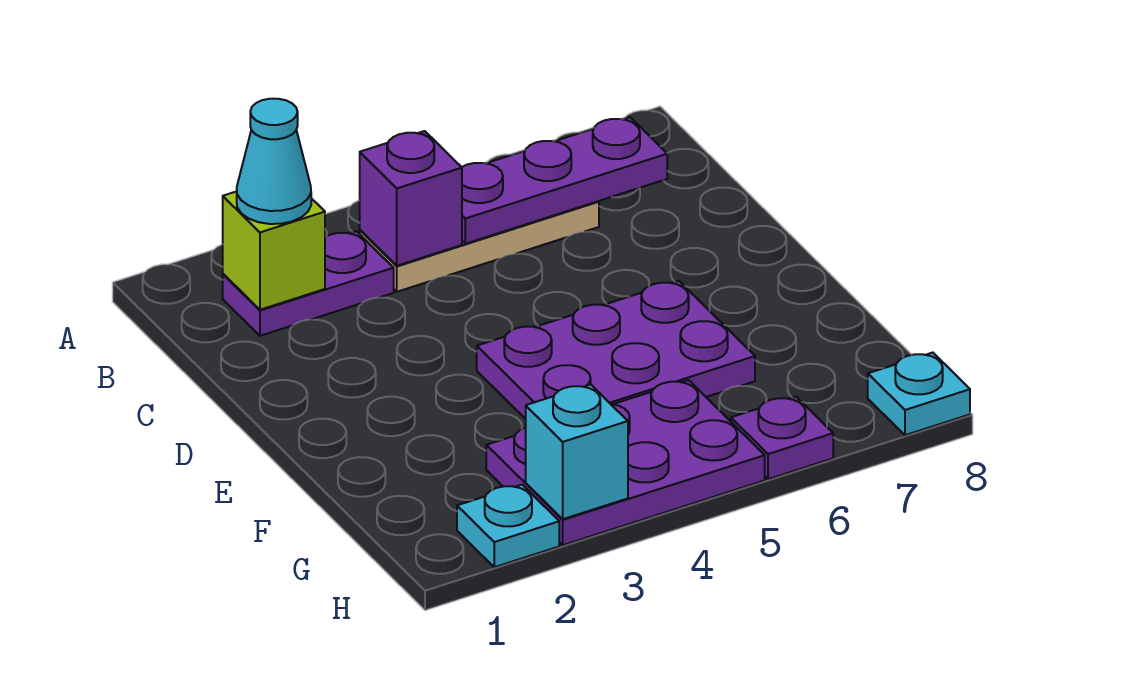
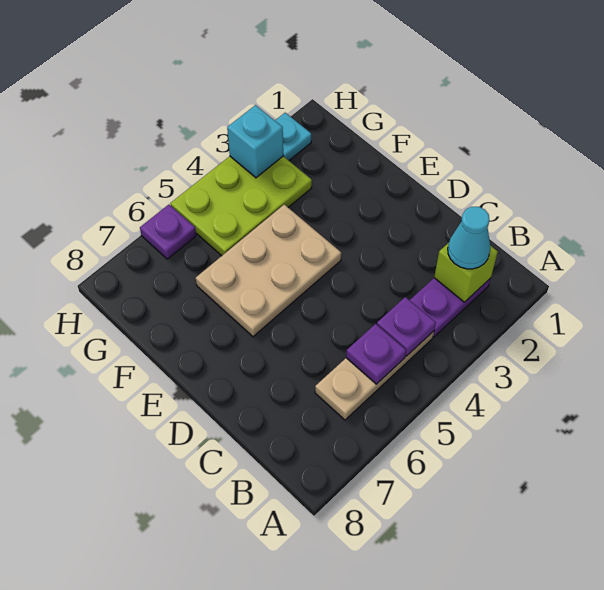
purple 1x1 brick [360,131,462,266] -> purple 1x1 plate [377,297,436,356]
purple 1x3 plate [462,117,667,244] -> purple 1x1 plate [346,324,406,384]
purple 2x3 plate [477,281,755,419] -> tan 2x3 plate [196,205,341,337]
purple 2x3 plate [486,380,765,545] -> lime 2x3 plate [170,156,312,256]
cyan 1x1 plate [868,353,970,435] -> none

